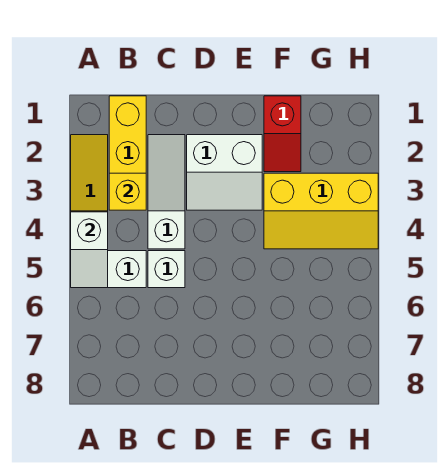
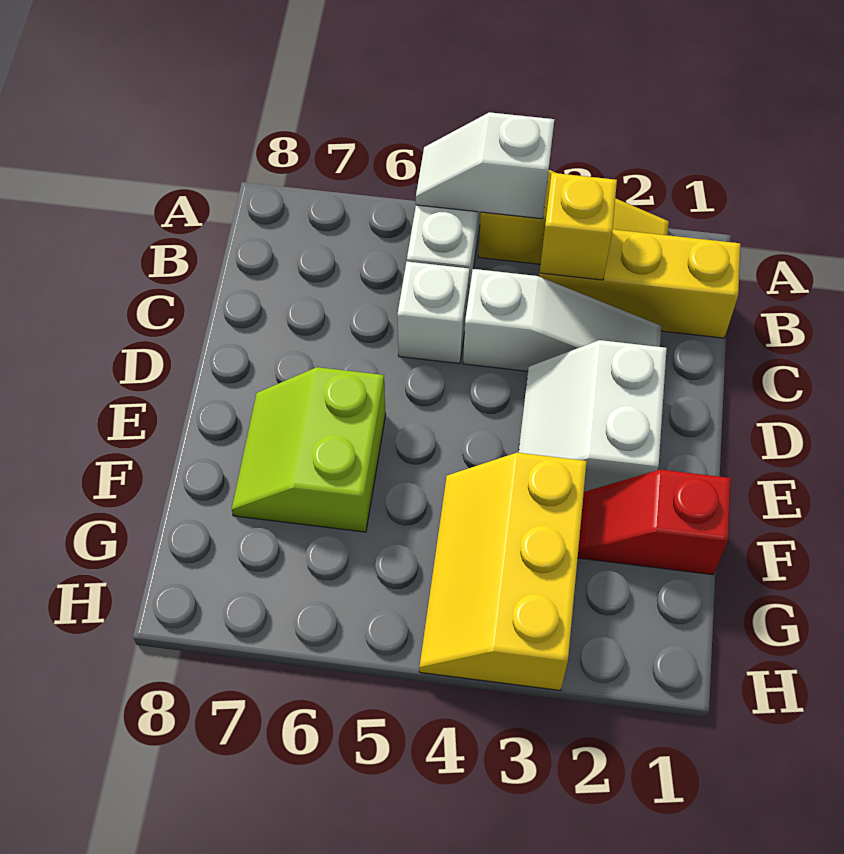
none -> lime 2x2 slope [232,367,386,532]

